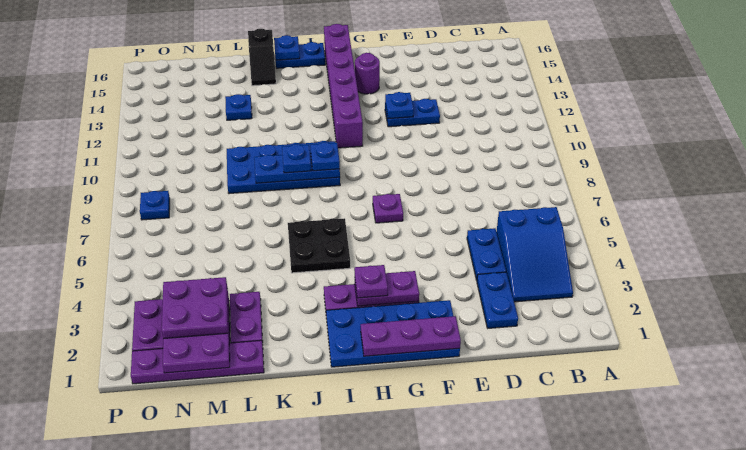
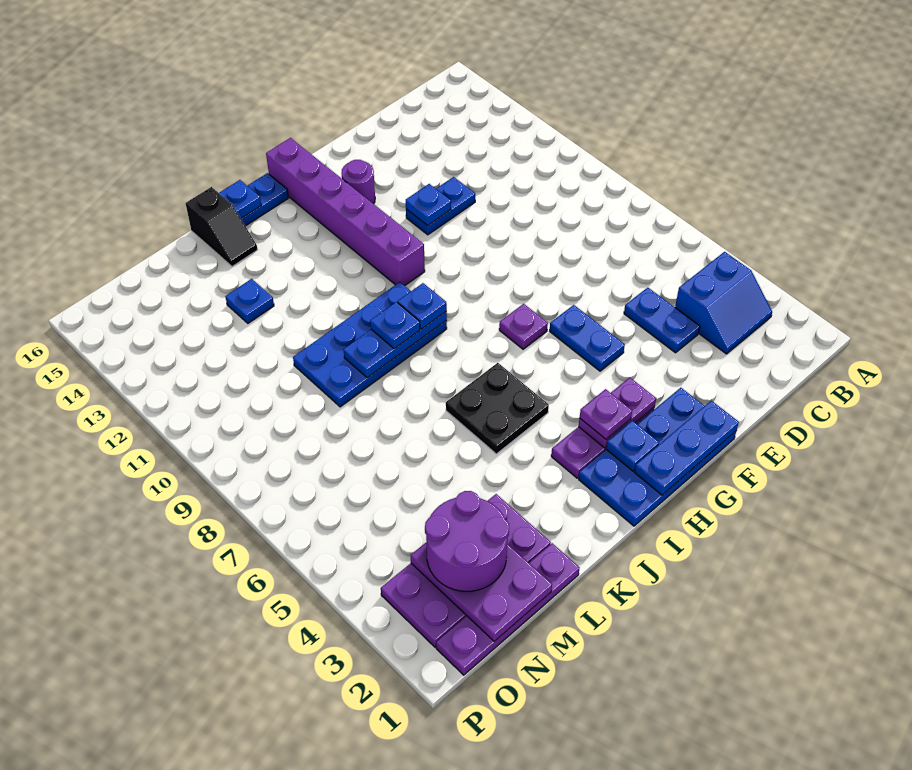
blue 2x3 slope [497,207,573,302] -> blue 2x2 slope [675,252,772,354]
blue 1x2 plate [477,272,518,328] -> blue 1x2 plate moved to [550,305,625,371]
purple 1x3 plate [361,316,461,356] -> blue 1x3 plate [635,401,739,495]
purple 2x2 plate [162,277,228,339] -> purple 2x2 round brick [425,491,509,591]
blue 1x1 plate [140,191,170,220] -> blue 1x1 plate moved to [606,421,659,471]

